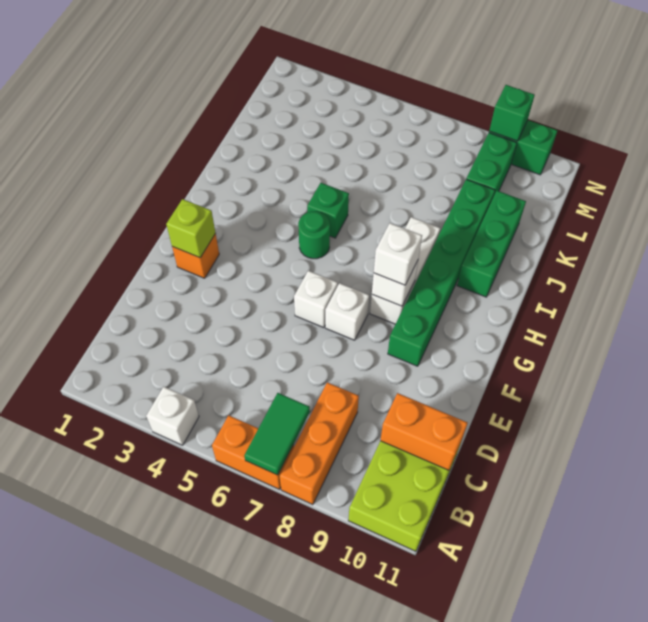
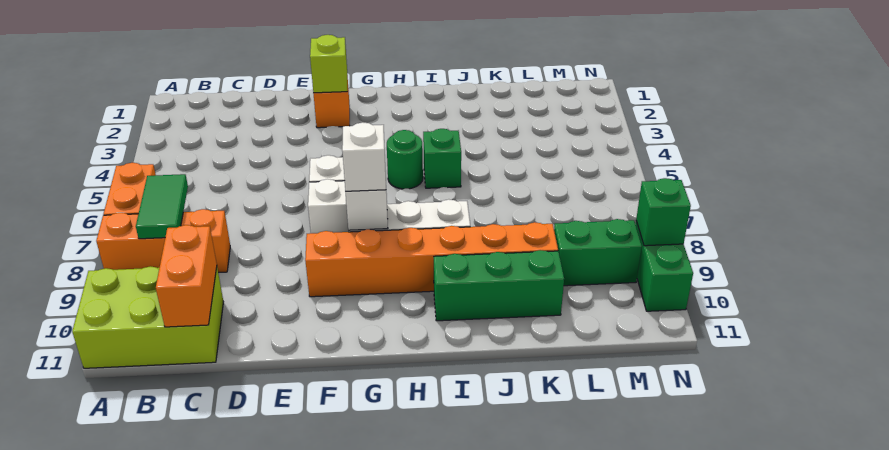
white 1x1 brick [146,387,199,445] -> none
green 1x2 tile [244,393,310,475] -> green 1x2 tile turned to [136,174,188,239]
green 1x6 brick [388,179,495,366] -> orange 1x6 brick [305,222,558,297]

